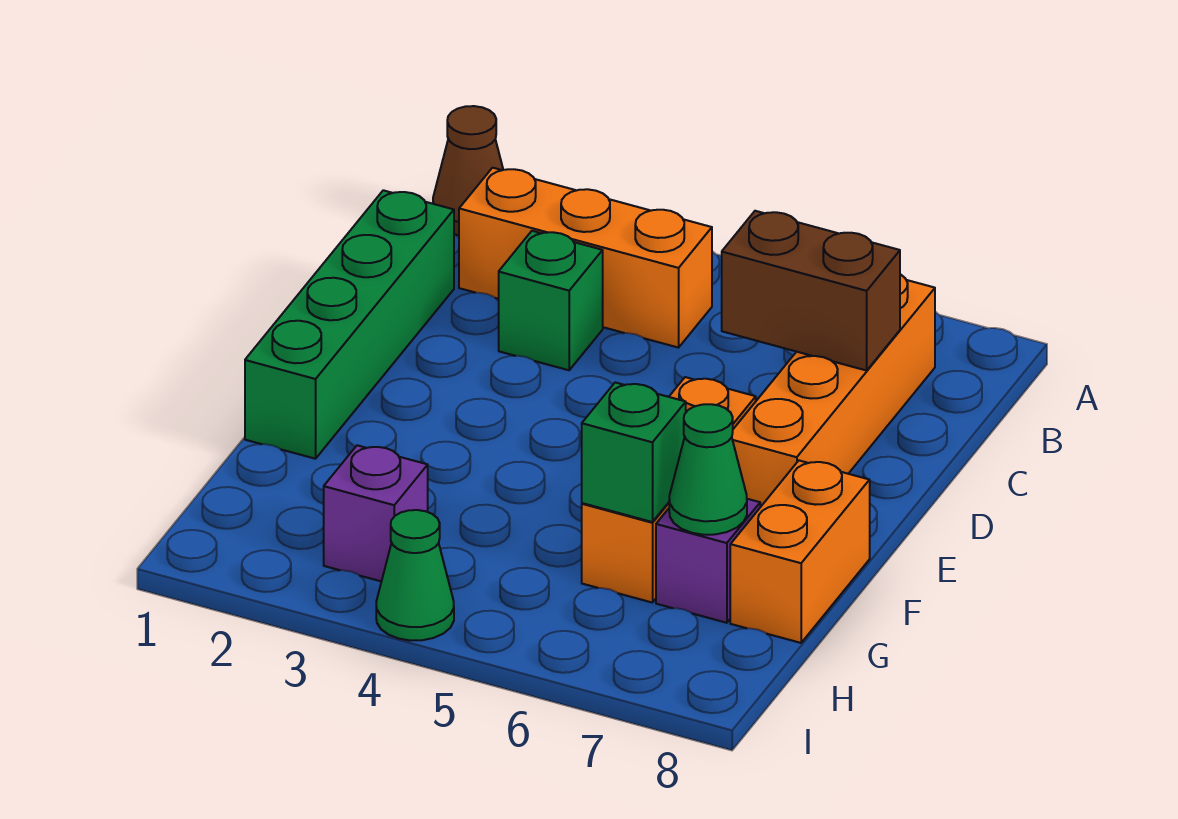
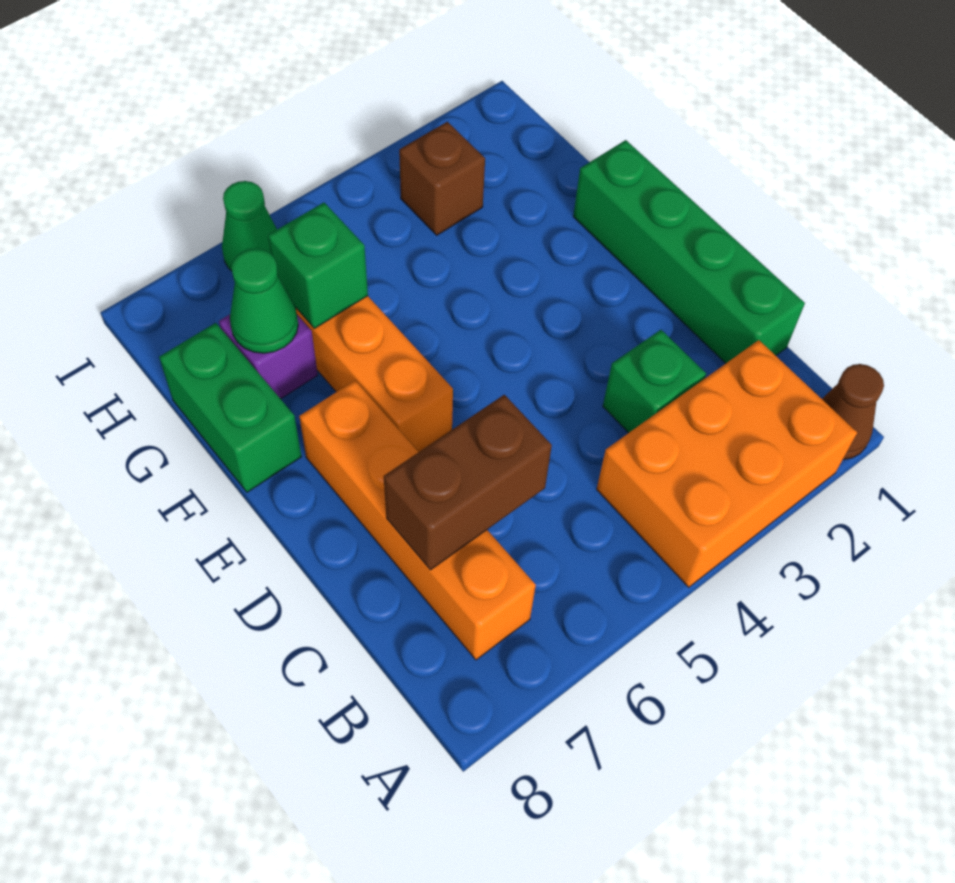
orange 1x3 brick [459,168,712,348] -> orange 2x3 brick [597,340,857,587]
orange 1x2 brick [730,461,870,643] -> green 1x2 brick [159,323,301,492]
purple 1x1 brick [324,445,428,581] -> brown 1x1 brick [399,122,485,235]
green 1x1 cone [376,510,454,641] -> green 1x1 cone moved to [222,181,277,271]

